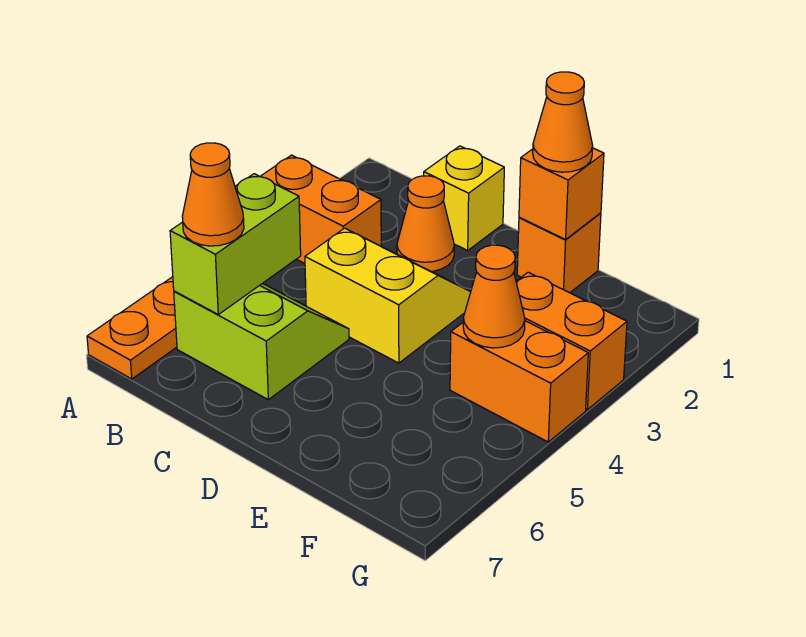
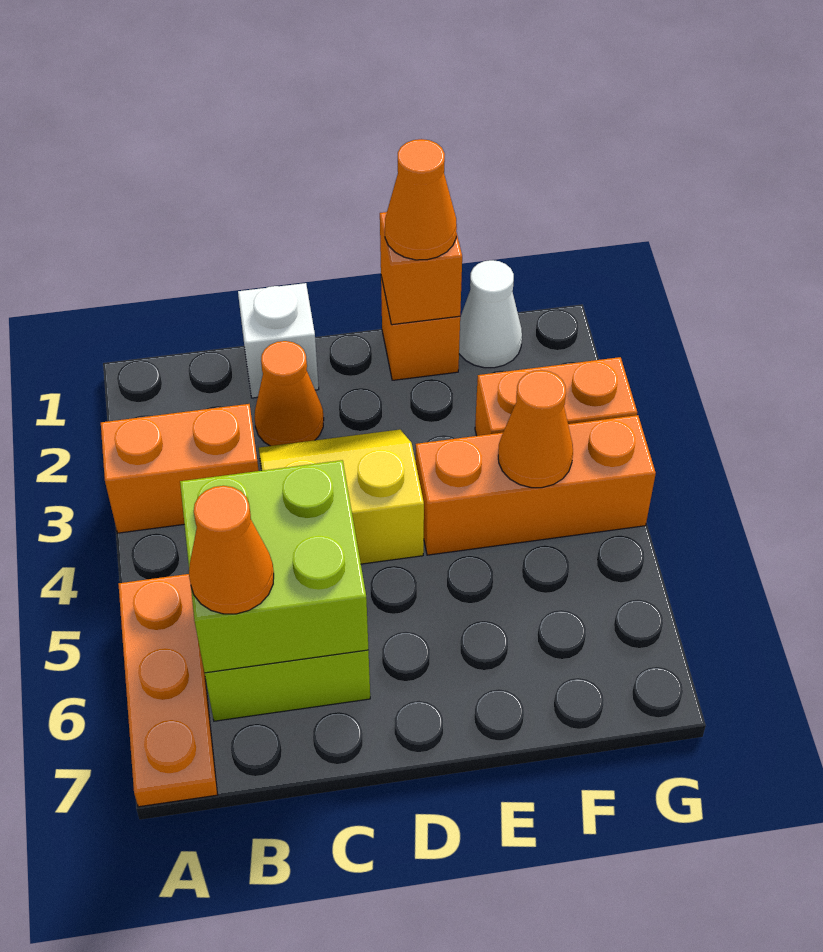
lime 1x2 brick [170,174,301,314] -> lime 2x2 brick [180,460,368,673]
yellow 1x1 brick [424,146,504,250] -> white 1x1 brick [238,283,319,398]
none -> white 1x1 cone [459,260,522,368]
orange 1x2 brick [450,321,588,442] -> orange 1x3 brick [416,415,656,555]

